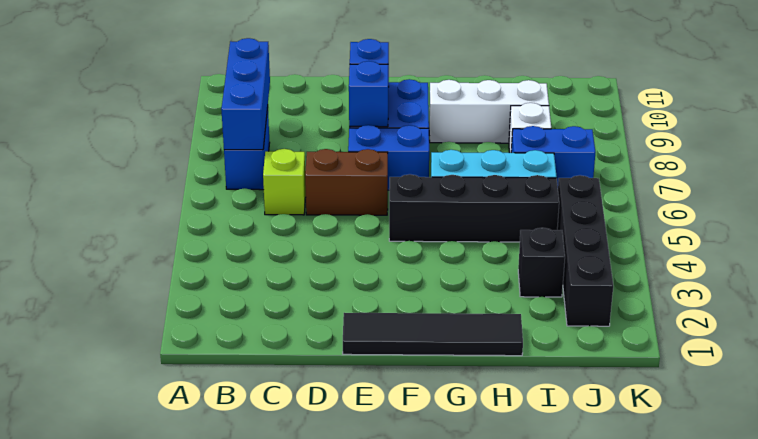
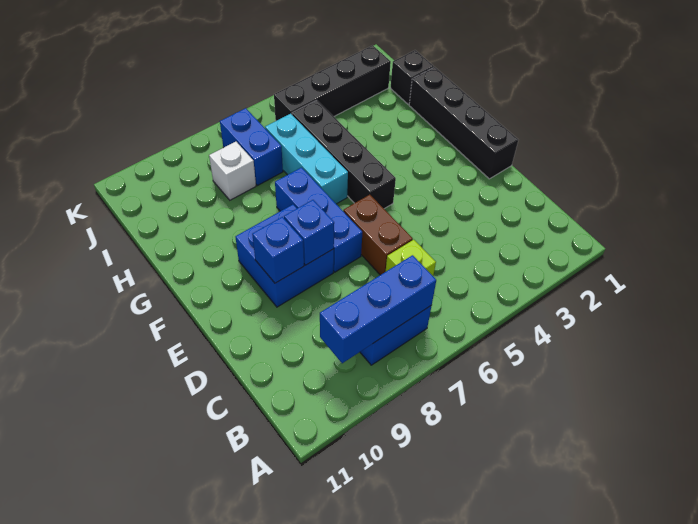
black 1x4 tile [343,313,523,356] -> black 1x4 brick [409,67,518,179]
blue 1x2 brick [348,125,429,190] -> blue 1x3 brick [275,168,362,272]
white 1x3 brick [429,80,549,143] -> none
black 1x1 brick [518,228,565,297] -> black 1x1 brick moved to [391,50,434,104]

